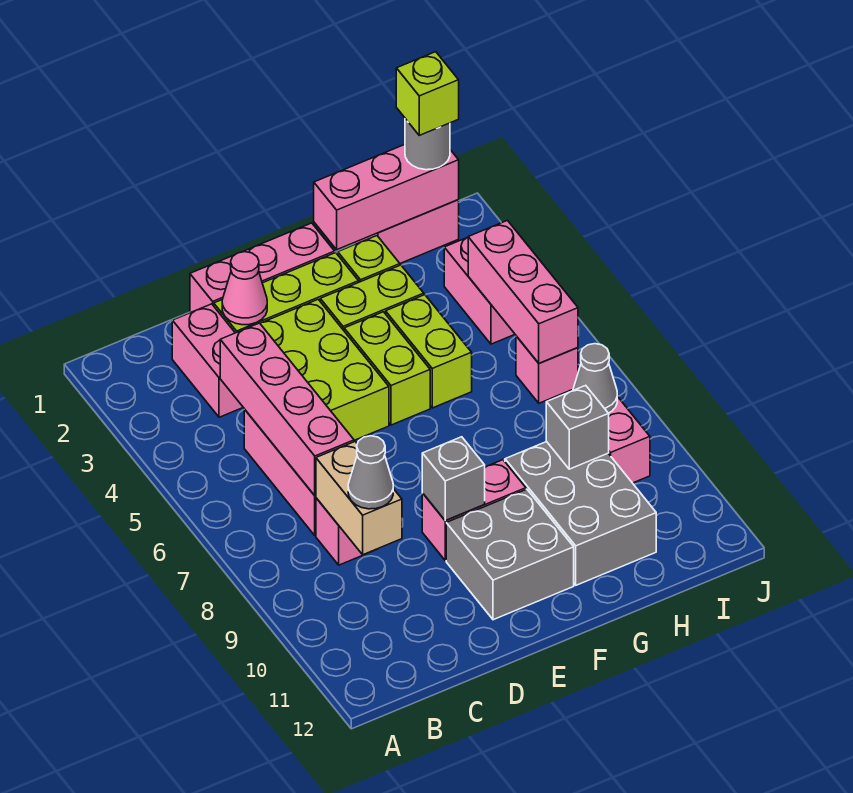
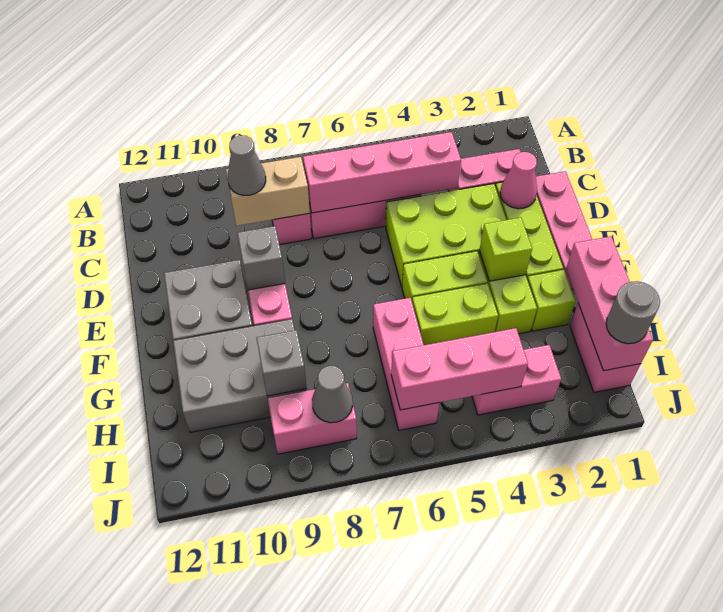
lime 1x1 brick [396,52,459,135] -> lime 1x1 brick moved to [479,217,532,281]
pink 1x1 brick [516,336,578,403] -> pink 1x3 brick [373,298,439,430]

